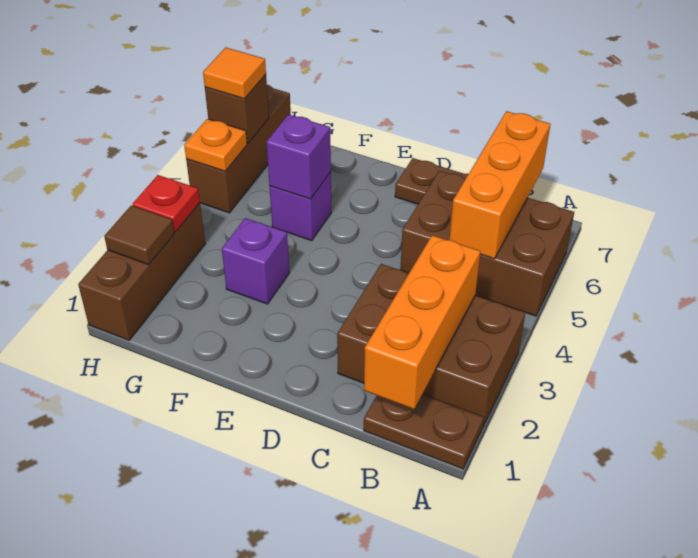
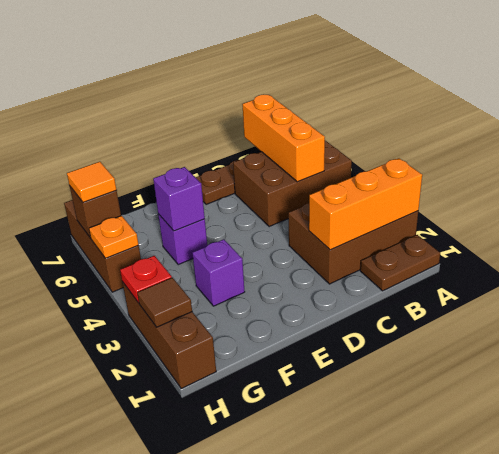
orange 1x3 brick [364,235,481,409] -> orange 1x3 brick turned to [309,158,422,250]

